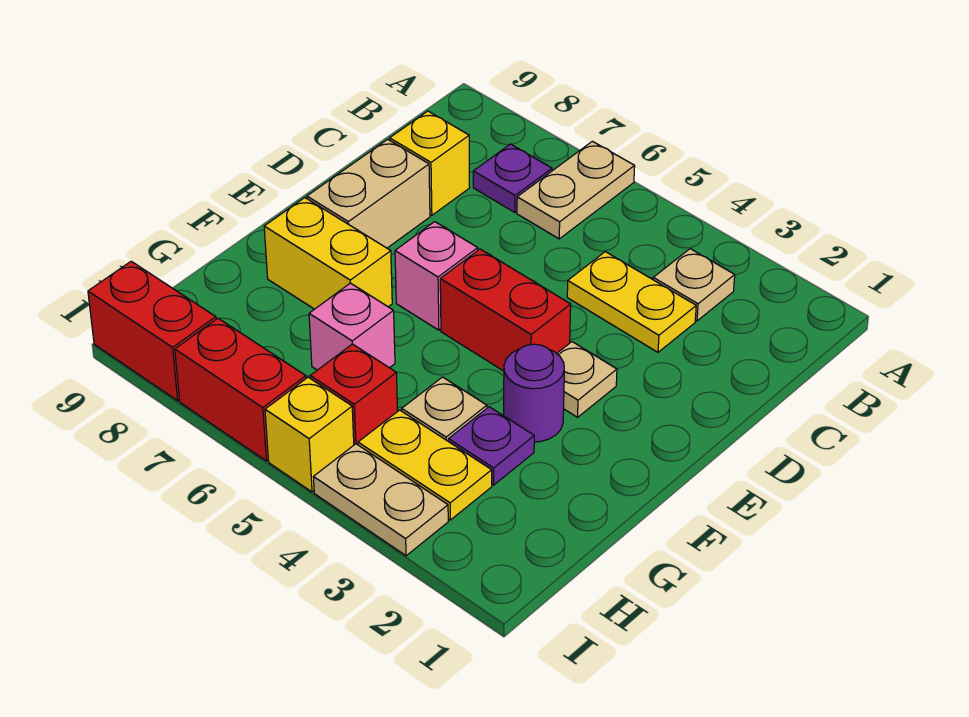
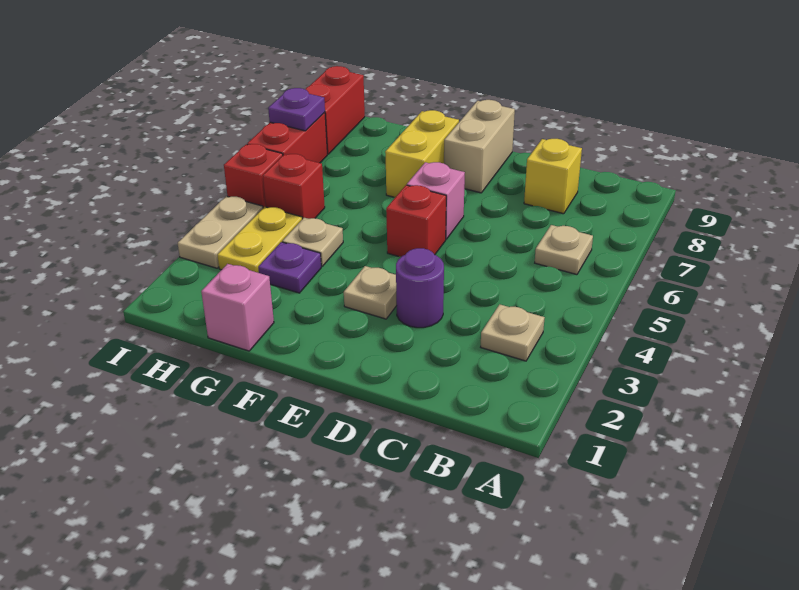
tan 1x2 plate [517,141,635,239] -> tan 1x1 plate [535,225,593,275]
purple 1x1 plate [473,144,552,212] -> purple 1x1 plate moved to [268,88,325,131]
yellow 1x2 plate [567,252,696,352] -> none
tan 1x2 brick [307,139,430,248] -> tan 1x2 brick turned to [444,100,515,193]
red 1x2 brick [440,249,571,371] -> red 1x1 brick [386,185,446,257]
purple 1x1 round brick [504,344,564,442] -> purple 1x1 round brick moved to [396,248,444,328]
pink 1x1 brick [309,283,395,370] -> pink 1x1 brick moved to [201,264,274,351]
yellow 1x1 brick [265,377,354,492] -> red 1x1 brick [224,144,283,208]

